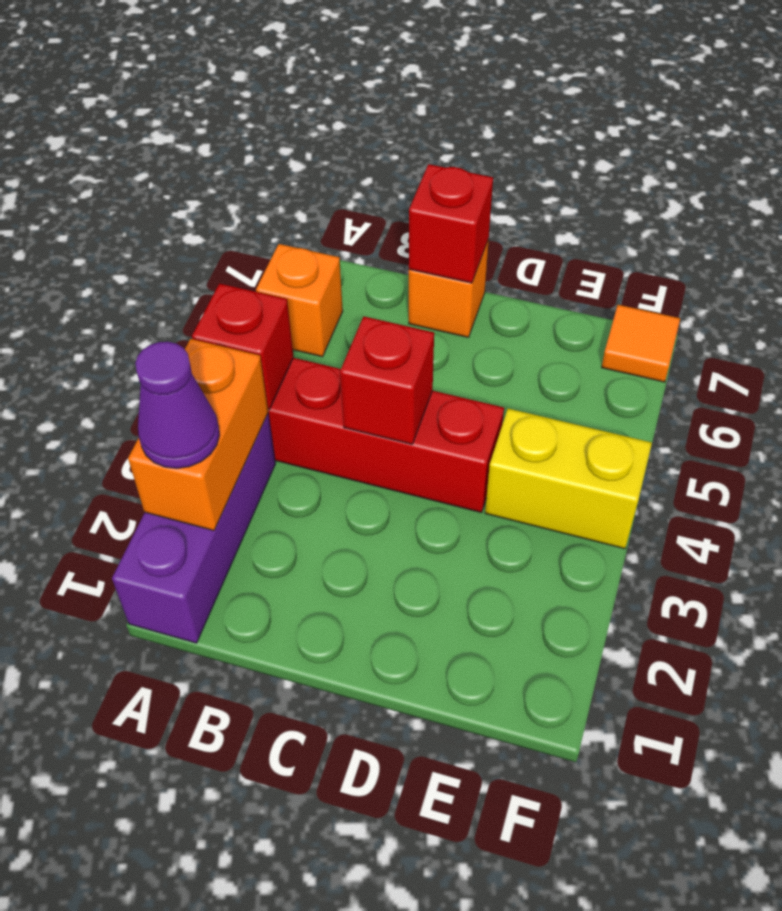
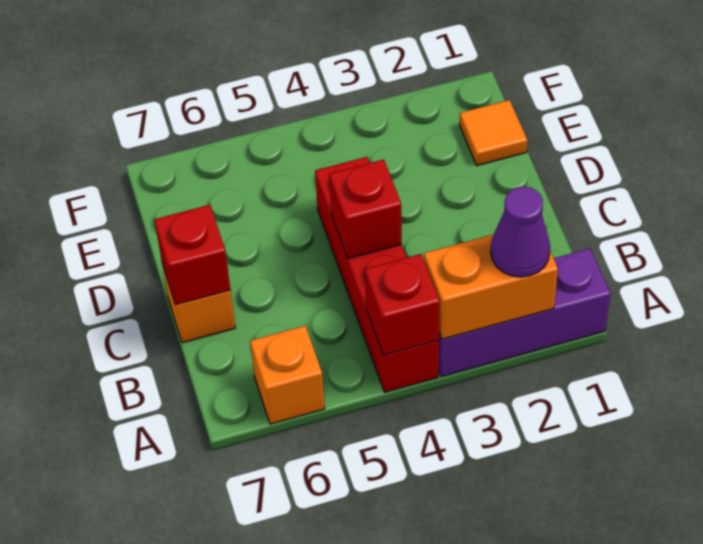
yellow 1x2 brick [485,409,652,549] -> none
orange 1x1 tile [601,305,680,382] -> orange 1x1 tile moved to [460,100,527,166]

